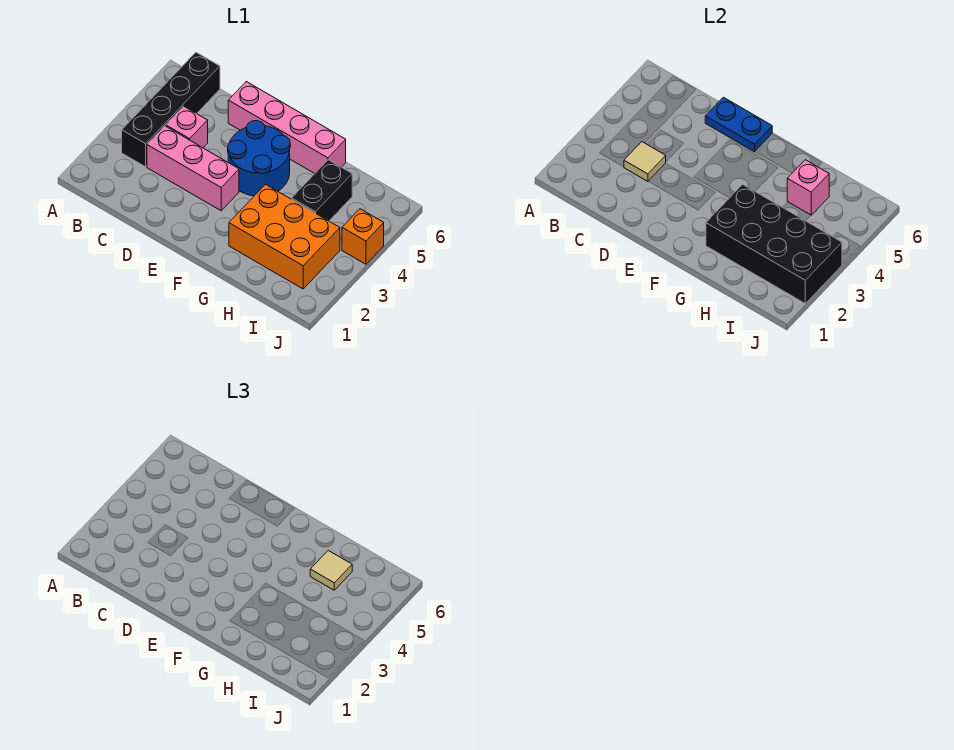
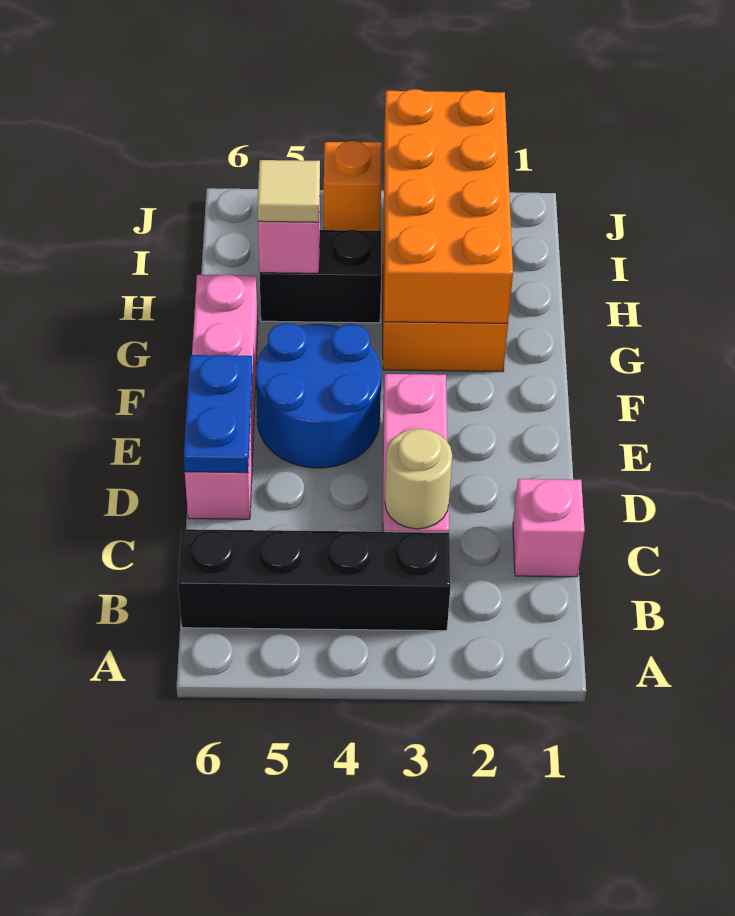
tan 1x1 tile [624,142,666,181] -> tan 1x1 round brick [385,429,452,529]
pink 1x1 brick [166,106,208,148] -> pink 1x1 brick moved to [513,479,585,577]
black 2x4 brick [706,184,842,303] -> orange 2x4 brick [384,89,513,323]

